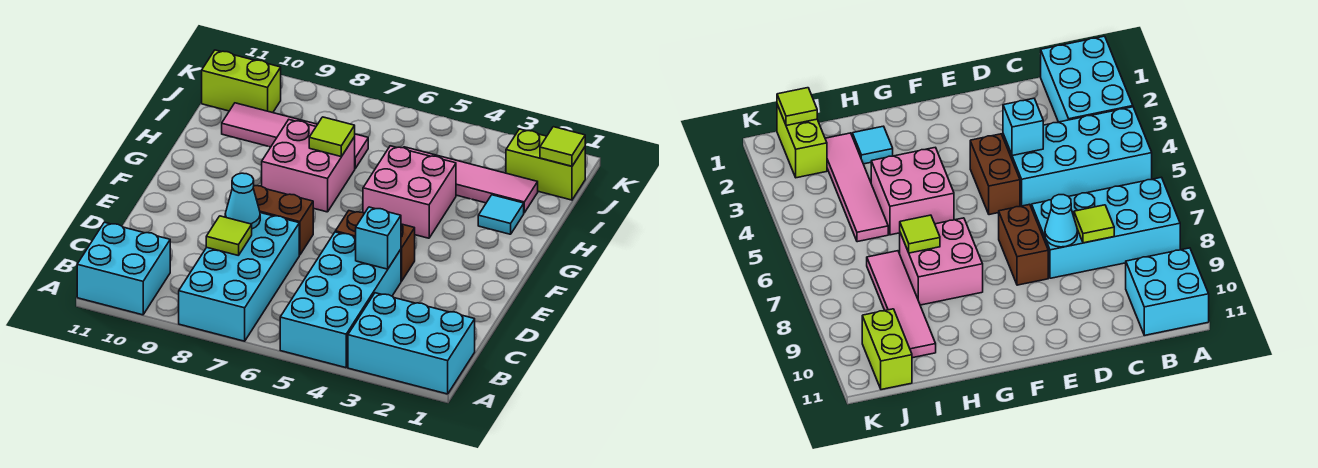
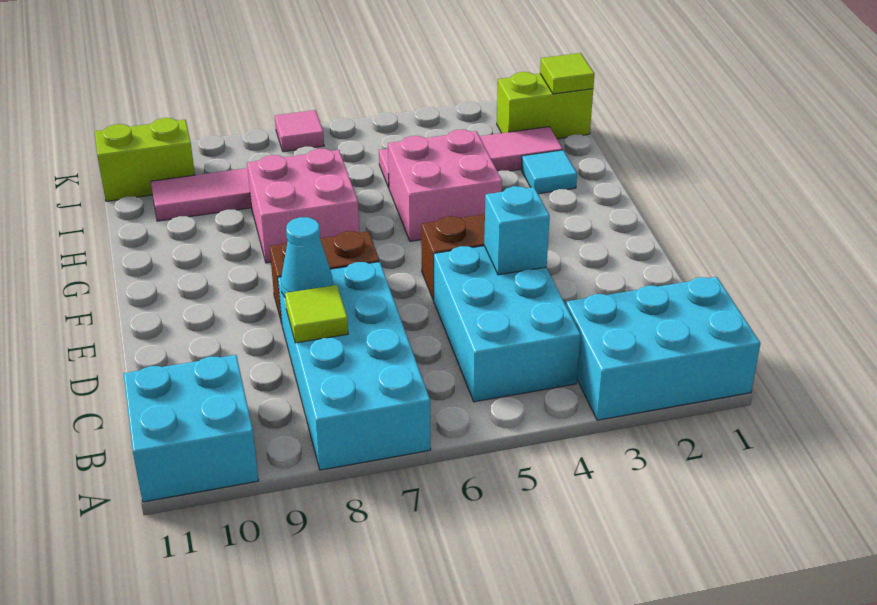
cyan 2x4 brick [280,232,401,368] -> cyan 2x3 brick [434,246,581,402]
lime 1x1 tile [309,117,355,156] -> none
none -> pink 1x1 tile [275,110,324,152]

